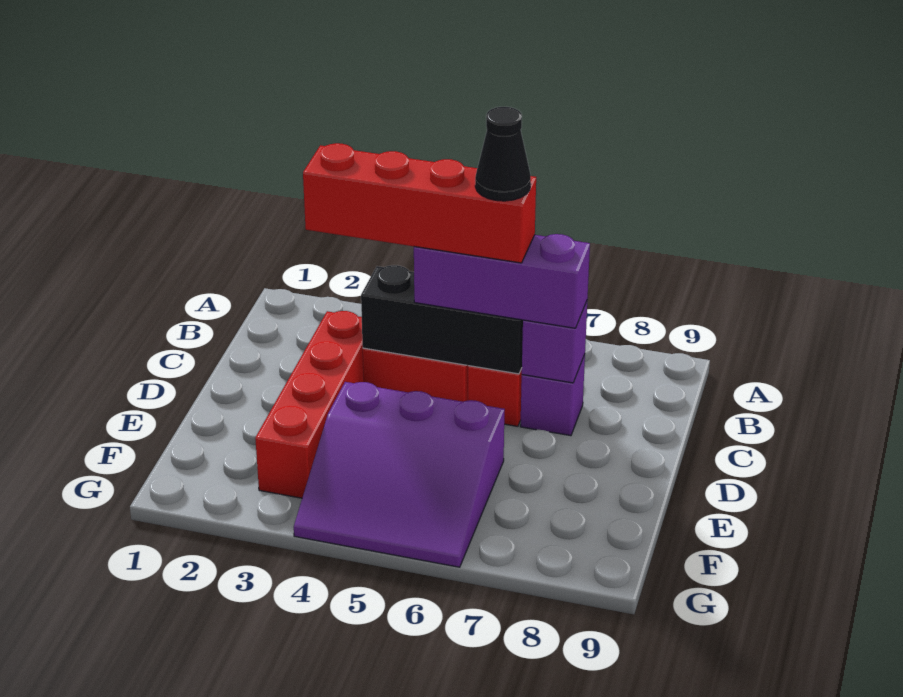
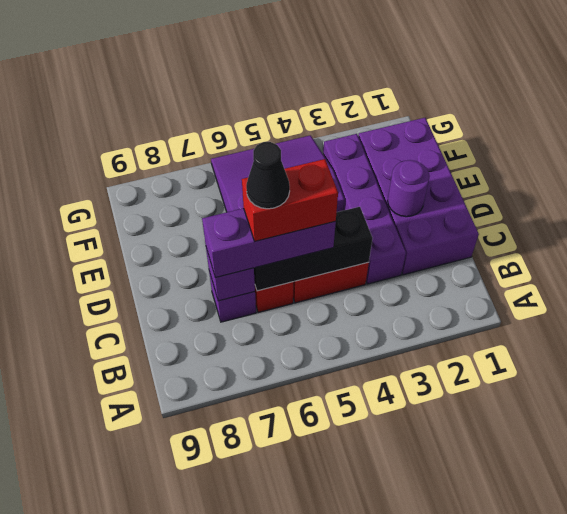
none -> purple 2x4 brick [358,118,479,275]
red 1x4 brick [255,311,364,498] -> purple 1x4 brick [323,134,406,284]
red 1x4 brick [303,143,536,263] -> red 1x2 brick [242,159,338,241]
none -> purple 1x1 round brick [388,160,430,217]

